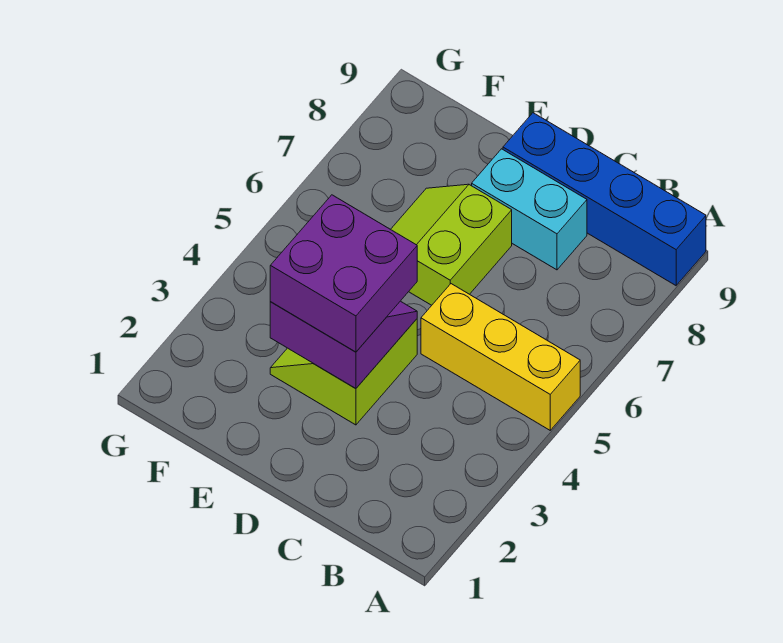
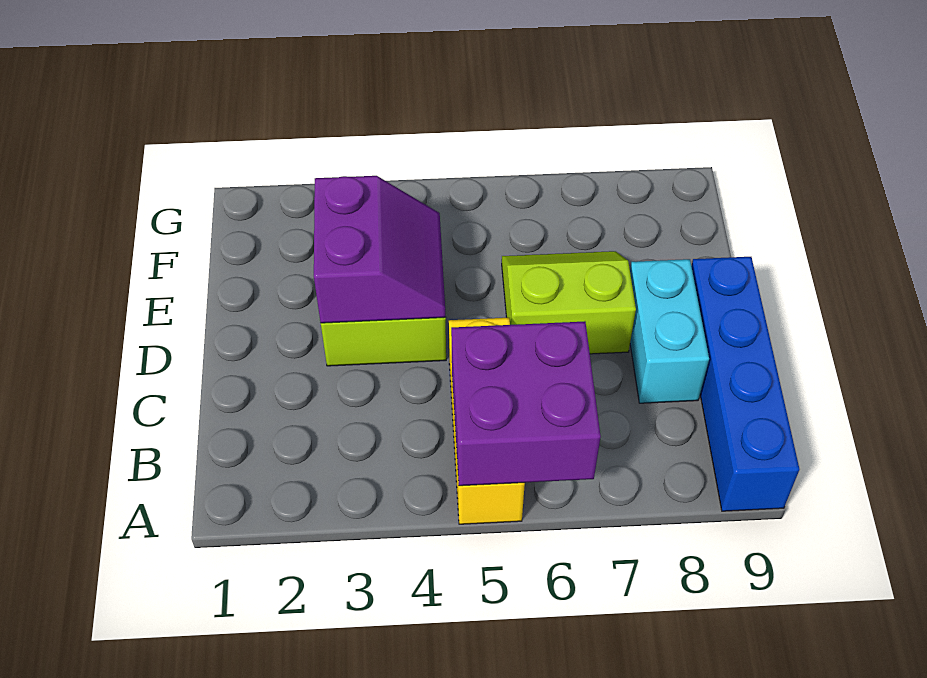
purple 2x2 brick [270,195,417,352] -> purple 2x2 brick moved to [451,321,601,486]

